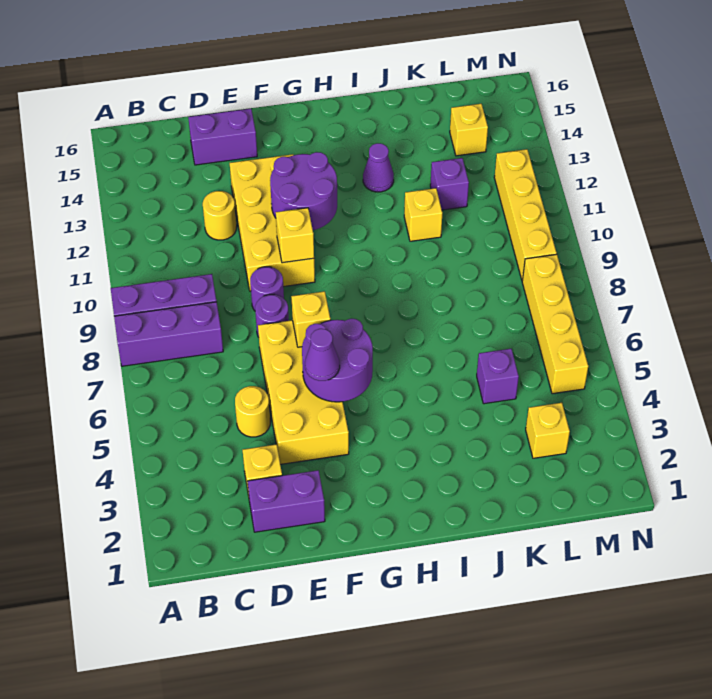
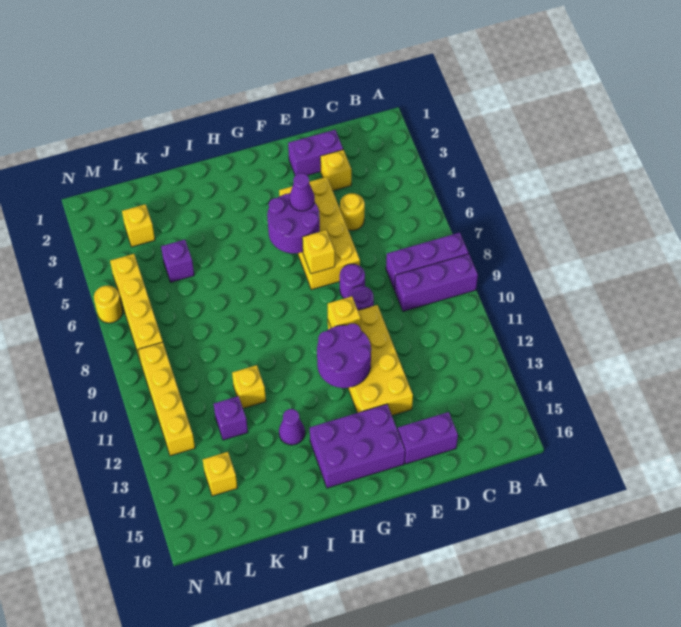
yellow 1x1 round brick [203,191,237,240] -> yellow 1x1 round brick moved to [94,286,123,323]
none -> purple 2x3 brick [310,404,405,488]

